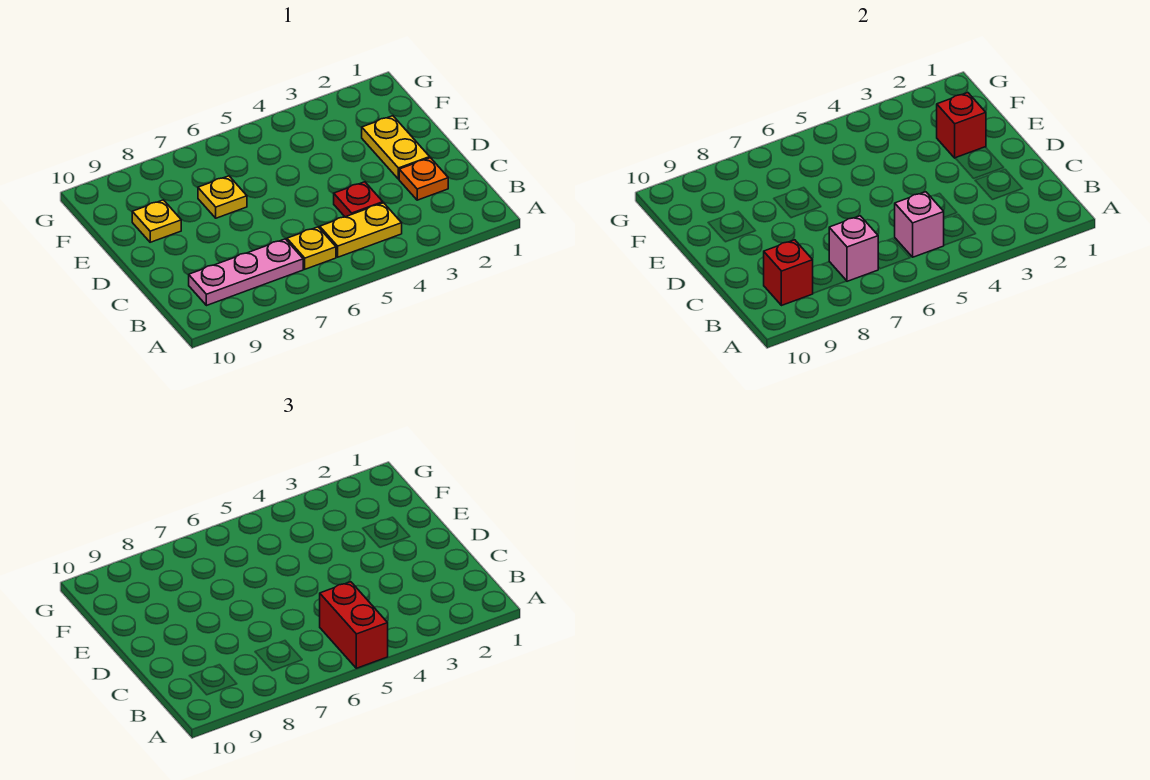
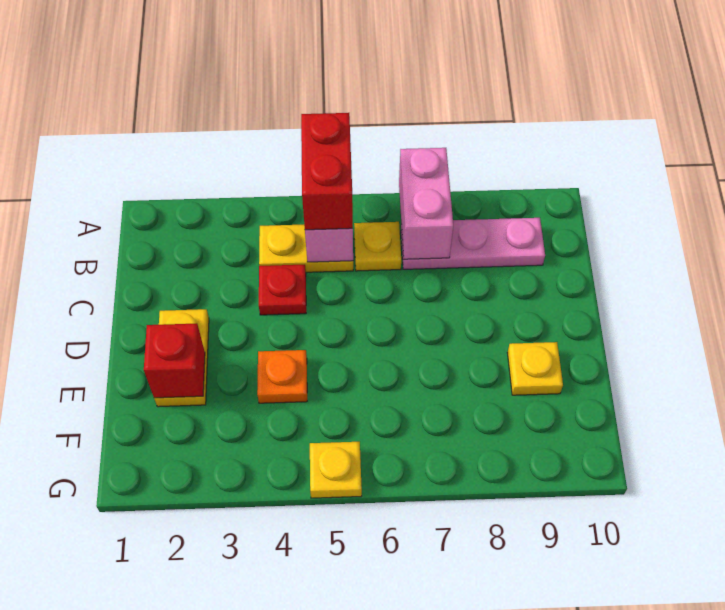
pink 1x1 brick [829,216,878,281] -> pink 1x2 brick [399,148,453,259]
red 1x1 brick [764,240,813,306] -> none
orange 1x1 plate [399,158,448,200] -> orange 1x1 plate moved to [257,350,307,403]
yellow 1x1 plate [198,176,247,218] -> yellow 1x1 plate moved to [310,442,362,498]

